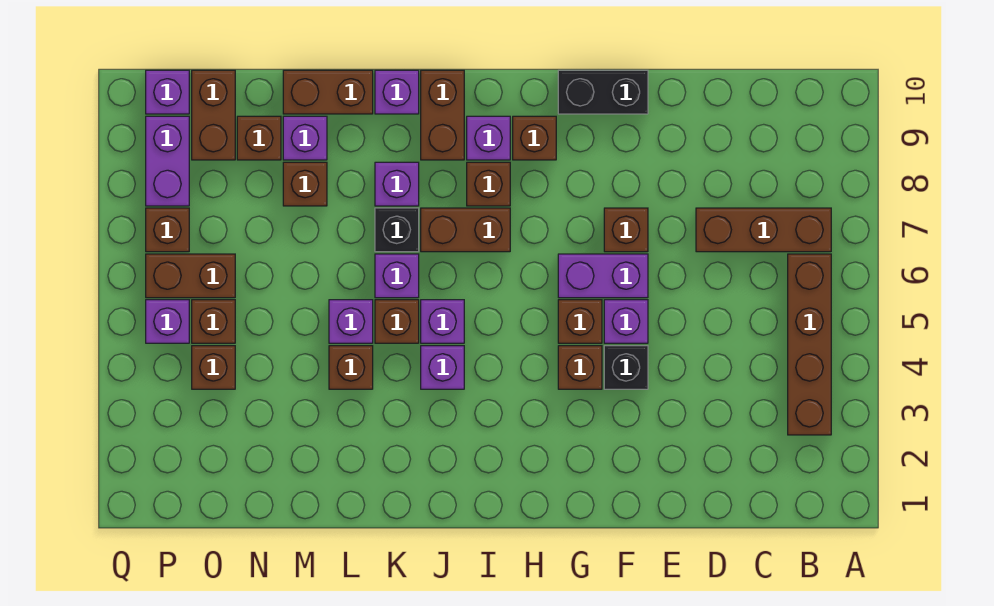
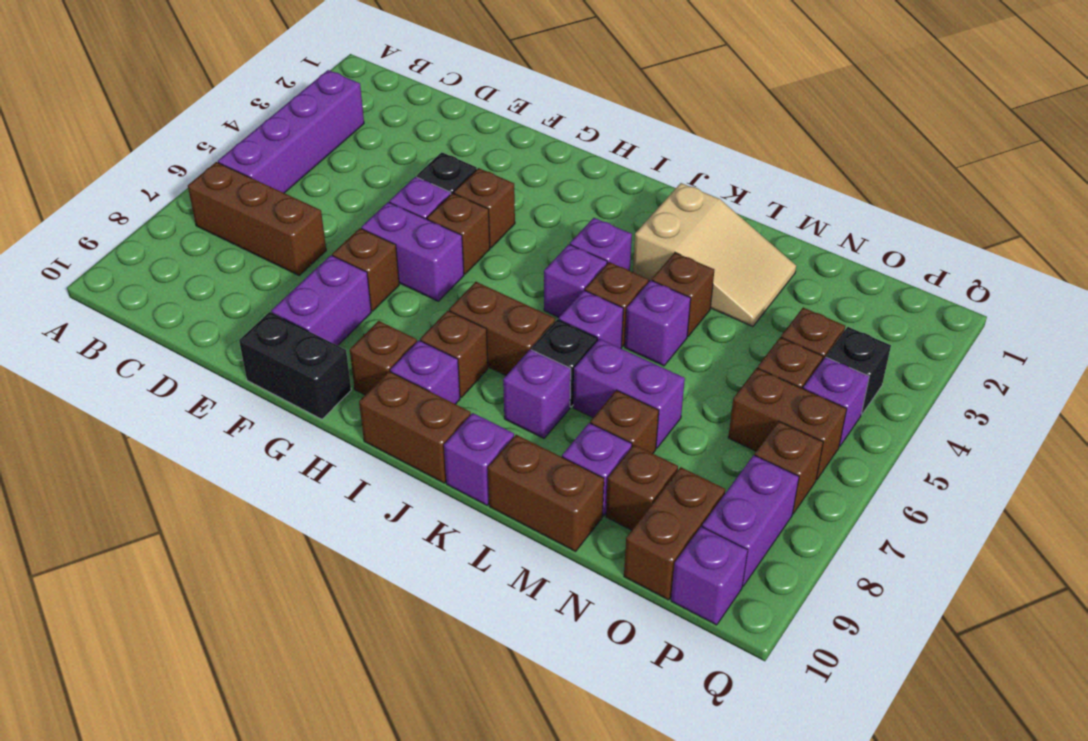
brown 1x4 brick [788,254,831,435] -> purple 1x4 brick [218,70,364,193]
none -> purple 1x2 brick [271,255,371,346]
brown 1x2 brick [421,70,464,160] -> brown 1x2 brick turned to [359,371,471,483]
none -> tan 2x3 slope [633,183,796,327]
none -> purple 1x2 brick [573,339,685,448]
none -> black 1x1 brick [826,327,891,415]

